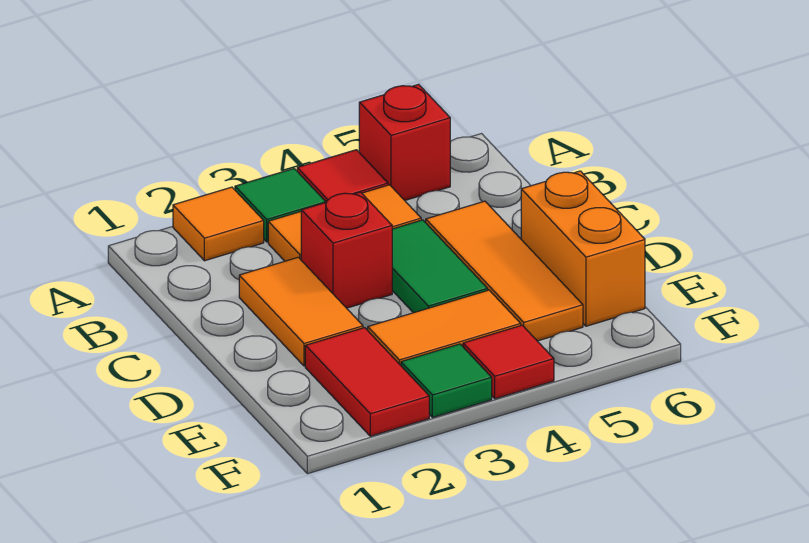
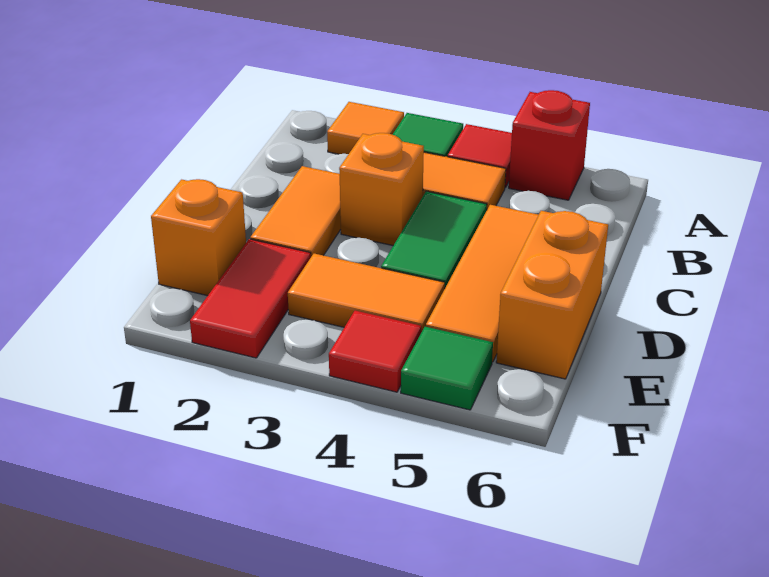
red 1x1 brick [301,192,392,308] -> orange 1x1 brick [339,133,424,245]
none -> orange 1x1 brick [151,179,246,296]
green 1x1 tile [401,344,492,418] -> green 1x1 tile moved to [401,327,493,410]

